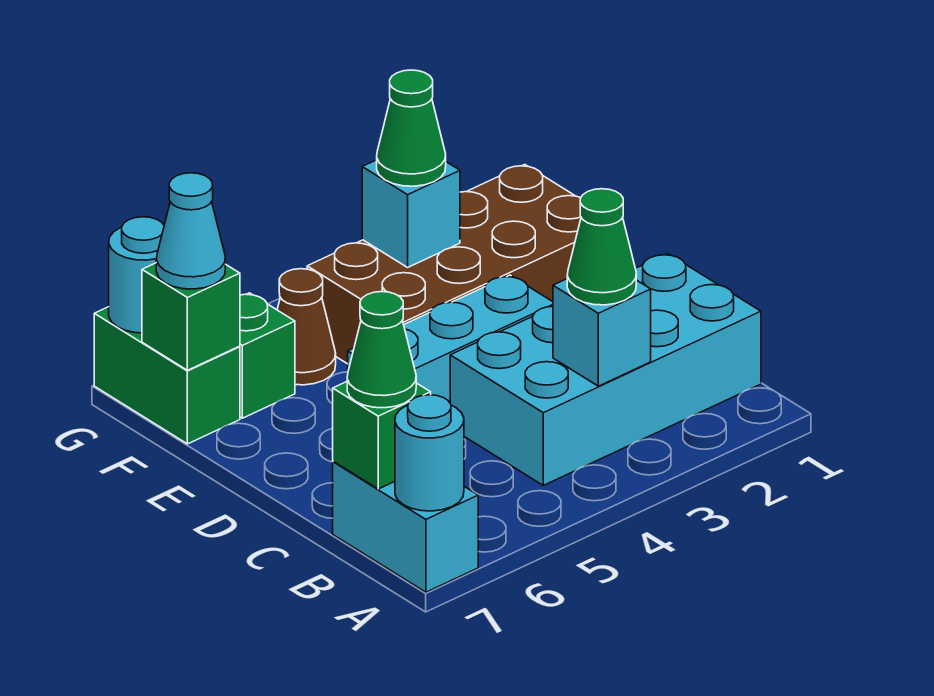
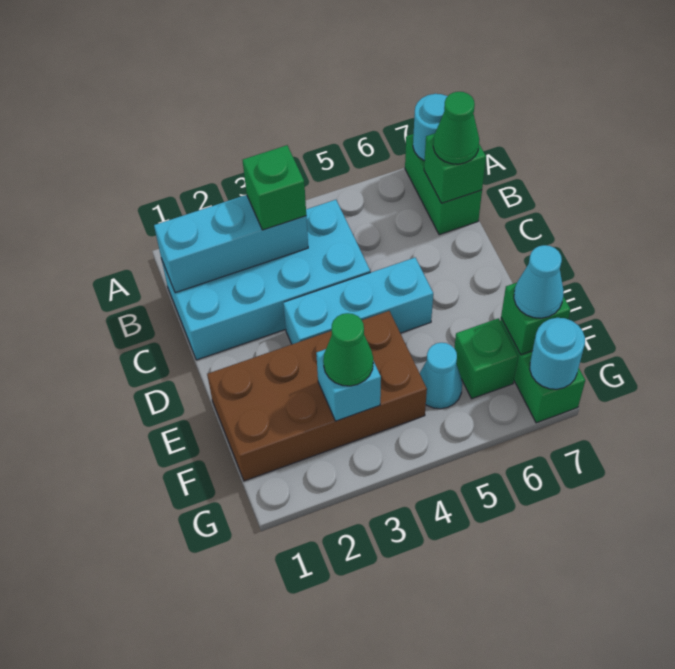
cyan 1x2 brick [333,461,478,592] -> green 1x2 brick [405,134,482,235]
cyan 1x1 brick [553,279,651,386] -> cyan 1x3 brick [154,195,308,293]
green 1x1 cone [567,189,636,305] -> green 1x1 brick [243,145,306,230]
brown 1x1 cone [277,269,336,385] -> cyan 1x1 cone [420,343,462,409]

